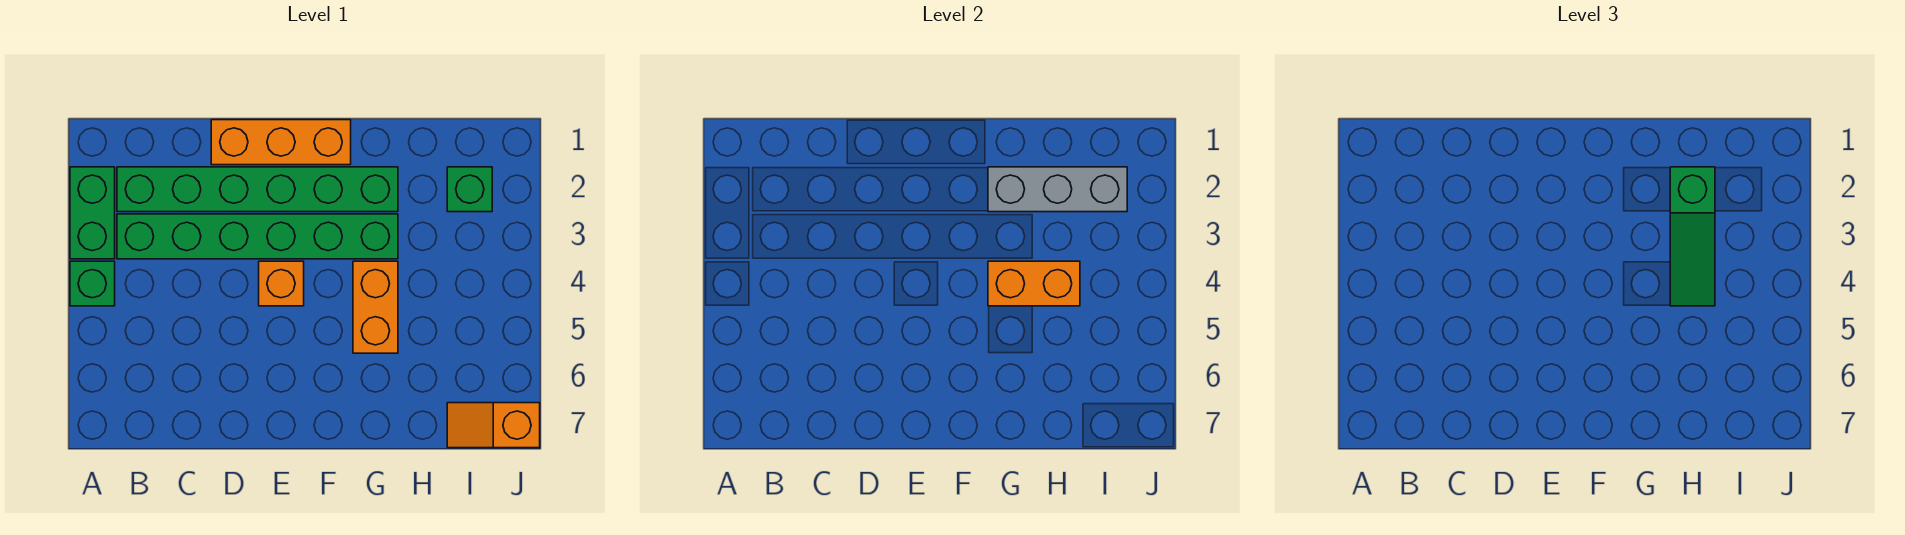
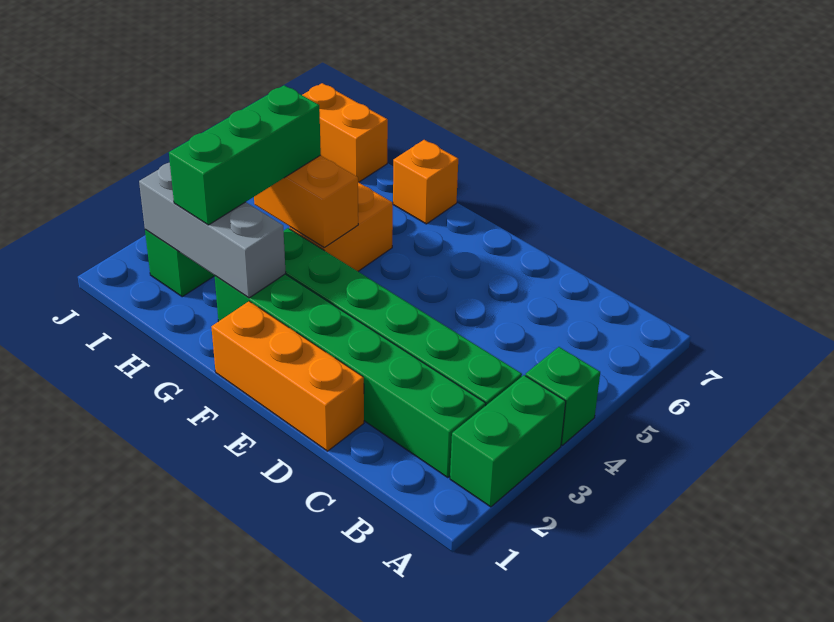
orange 1x1 brick [259,261,304,306] -> orange 1x1 brick moved to [393,140,458,224]
green 1x3 slope [1670,167,1715,306] -> green 1x3 brick [169,85,321,225]
orange 1x2 slope [447,403,540,448] -> orange 1x2 brick [302,83,388,182]

